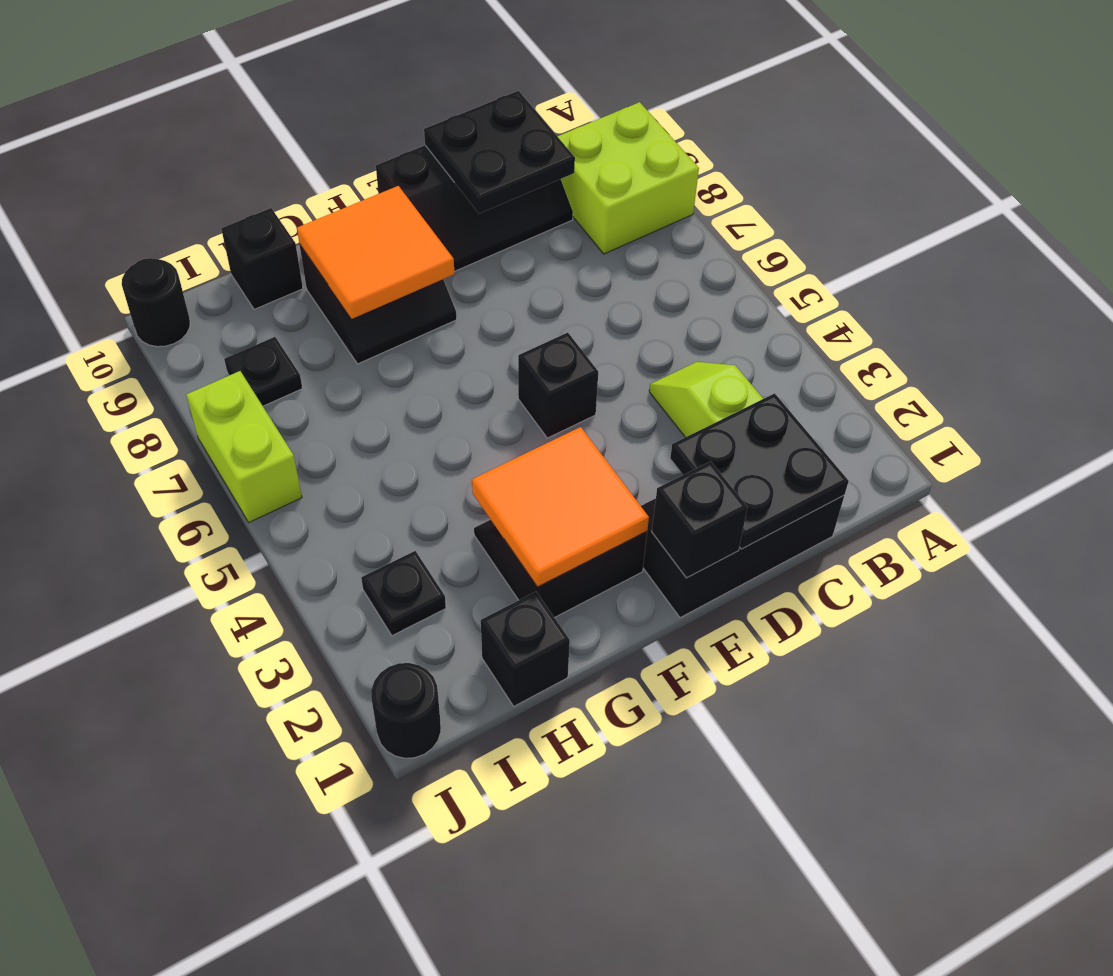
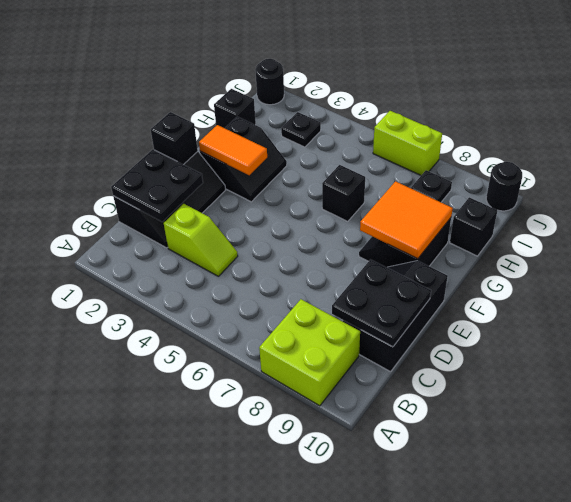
black 1x1 brick [518,333,598,438] -> black 1x1 brick moved to [322,165,365,221]
orange 2x2 tile [472,427,649,587] -> orange 1x2 tile [199,125,267,175]

